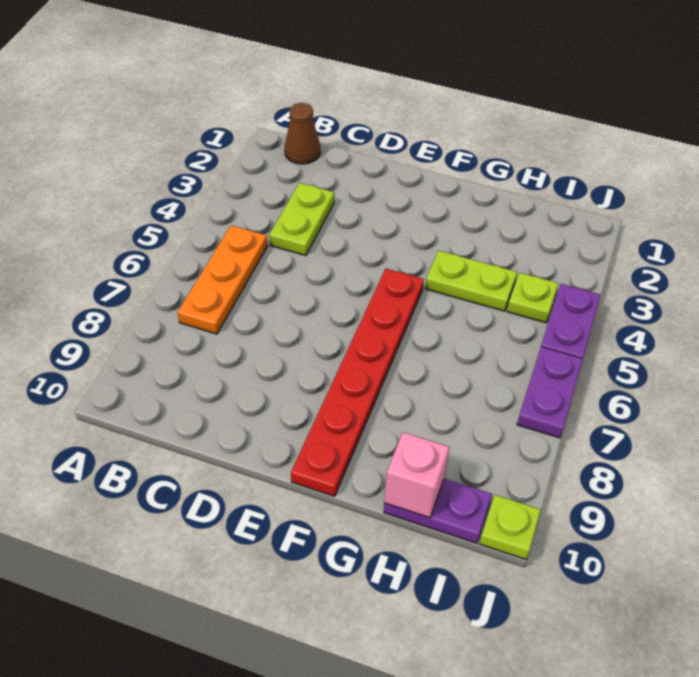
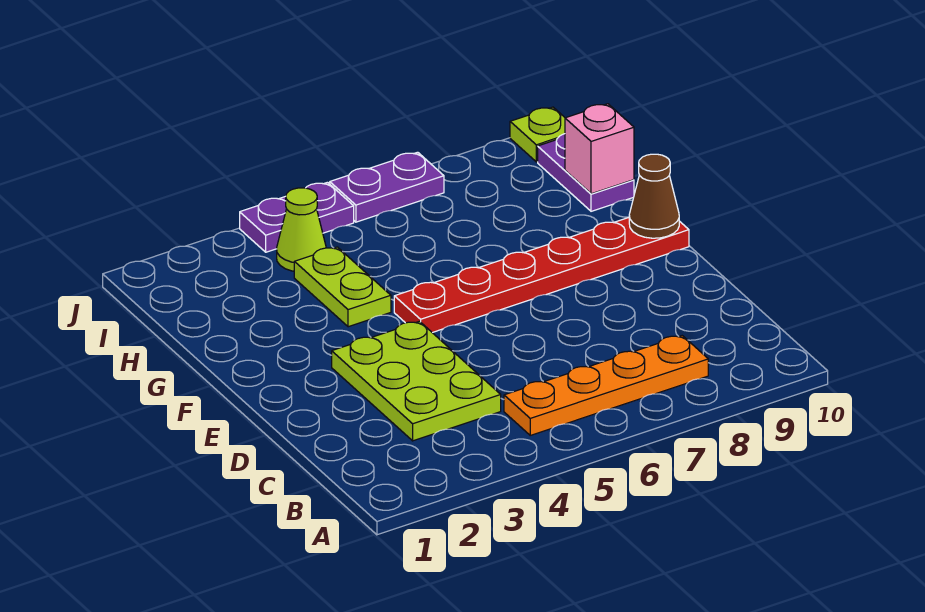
brown 1x1 cone [285,103,320,164] -> brown 1x1 cone moved to [629,154,679,238]
orange 1x3 plate [178,226,267,334] -> orange 1x4 plate [504,336,708,435]
lime 1x2 plate [269,183,334,255] -> lime 2x3 plate [332,321,501,441]
lime 1x1 plate [507,272,558,323] -> lime 1x1 cone [277,188,326,271]

